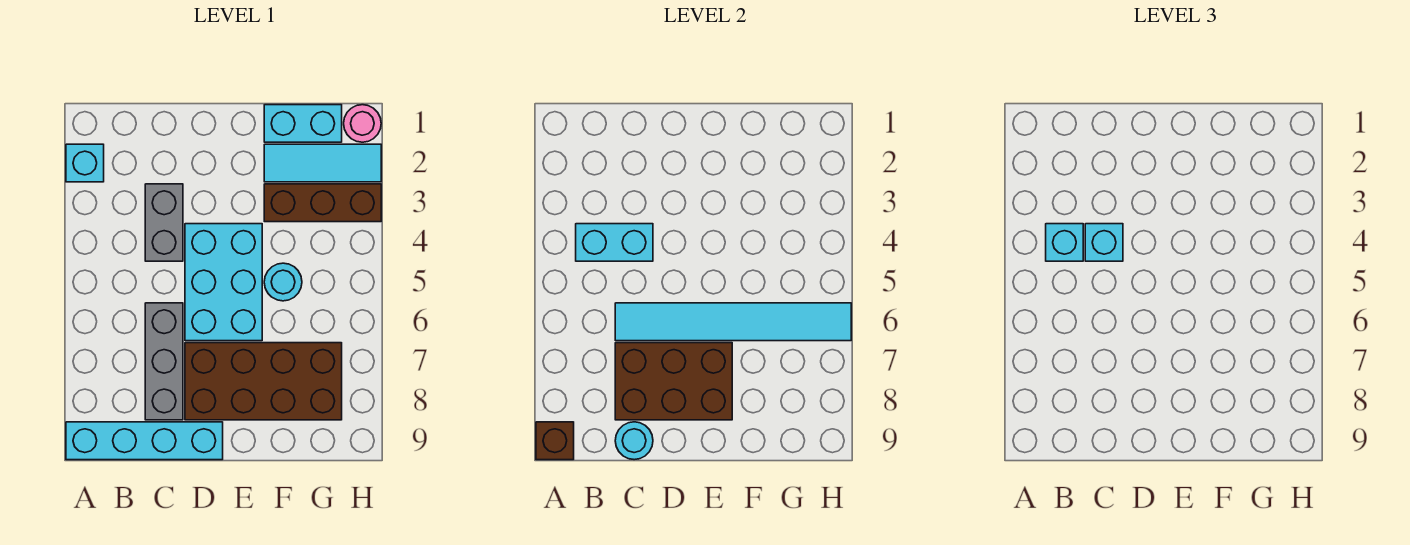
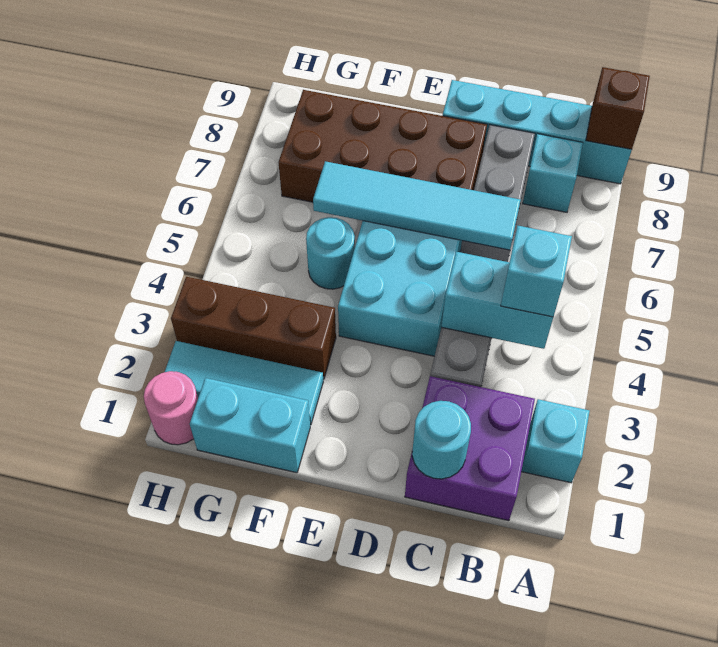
none -> purple 2x2 brick [405,376,535,521]
cyan 1x1 brick [1085,224,1123,261] -> cyan 1x1 brick moved to [523,134,583,212]
cyan 1x6 tile [615,303,851,341] -> cyan 1x4 tile [313,161,521,250]
brown 2x3 brick [615,343,732,420] -> none
cyan 1x1 round brick [615,422,653,460] -> cyan 1x1 round brick moved to [412,401,471,479]

